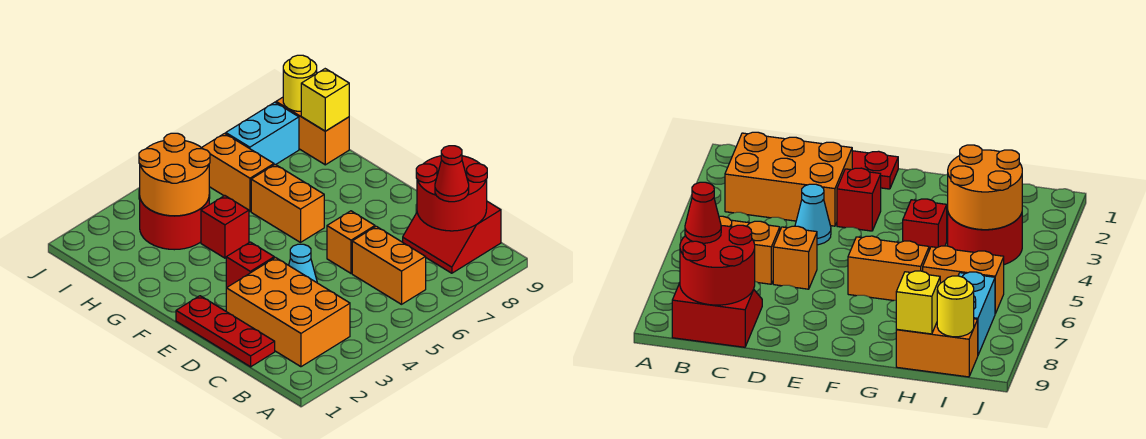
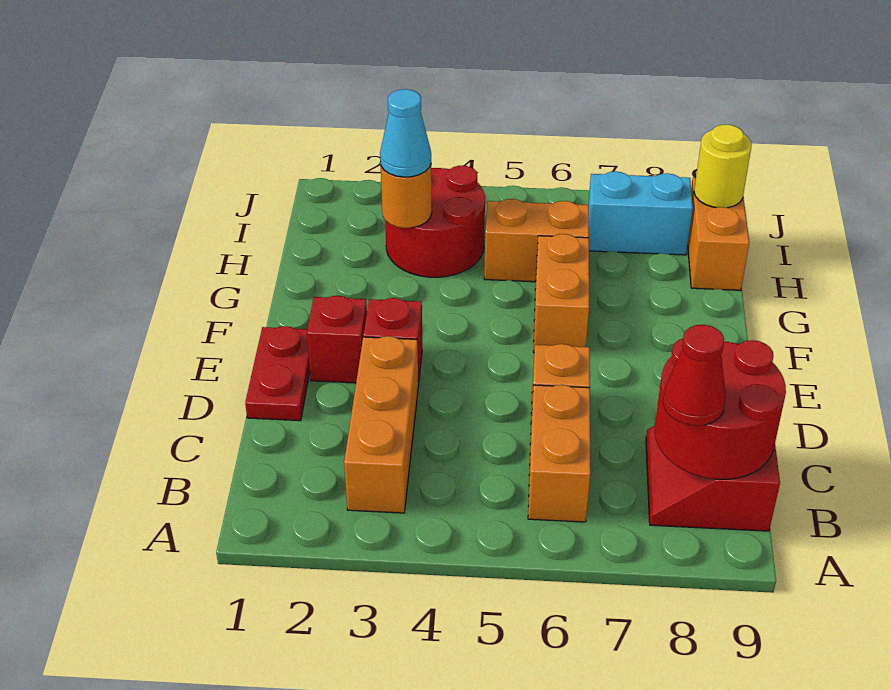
orange 2x3 brick [226,258,350,367] -> orange 1x3 brick [344,336,418,513]
red 1x3 plate [176,296,275,367] -> red 1x2 plate [245,326,310,421]
cyan 1x1 cone [289,244,317,283] -> cyan 1x1 cone moved to [380,89,431,177]
red 1x1 brick [201,196,249,258] -> red 1x1 brick moved to [307,296,367,383]
orange 2x2 round brick [139,133,210,216] -> orange 1x1 round brick [380,162,432,228]
orange 1x2 brick [202,133,274,211] -> orange 1x2 brick turned to [484,199,589,282]
yellow 1x1 brick [301,69,349,131] -> none

